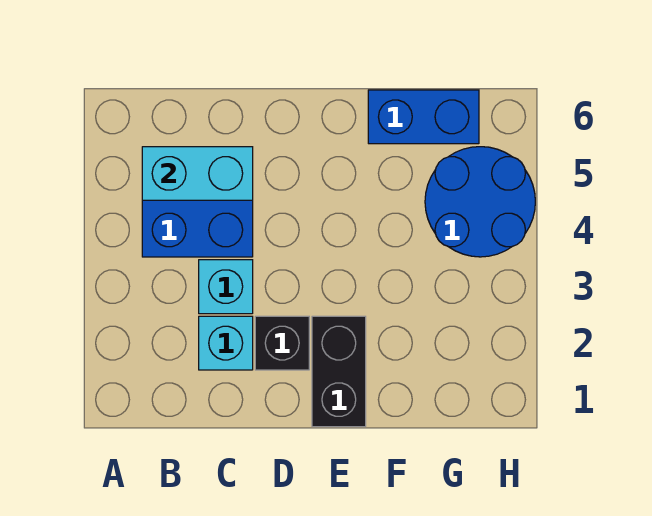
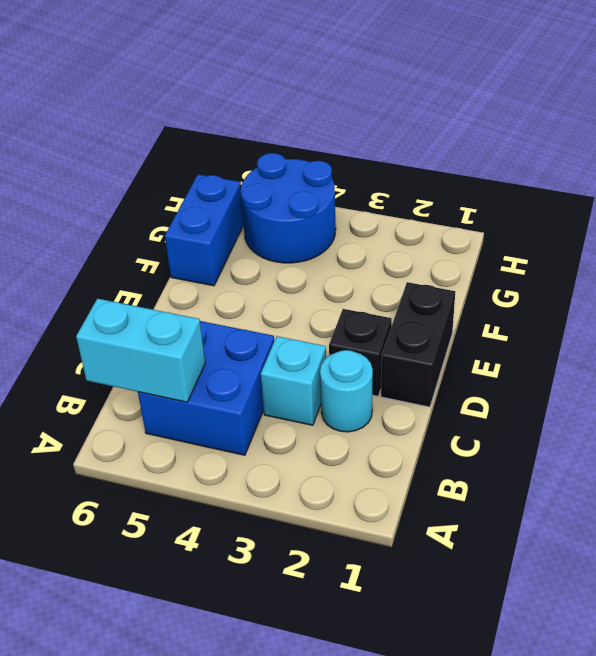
cyan 1x2 brick [142,147,253,200] -> cyan 1x2 brick turned to [76,299,205,402]
cyan 1x1 brick [199,316,253,370] -> cyan 1x1 round brick [320,350,373,432]
black 1x2 brick [312,316,366,427] -> black 1x2 brick turned to [381,282,455,407]

